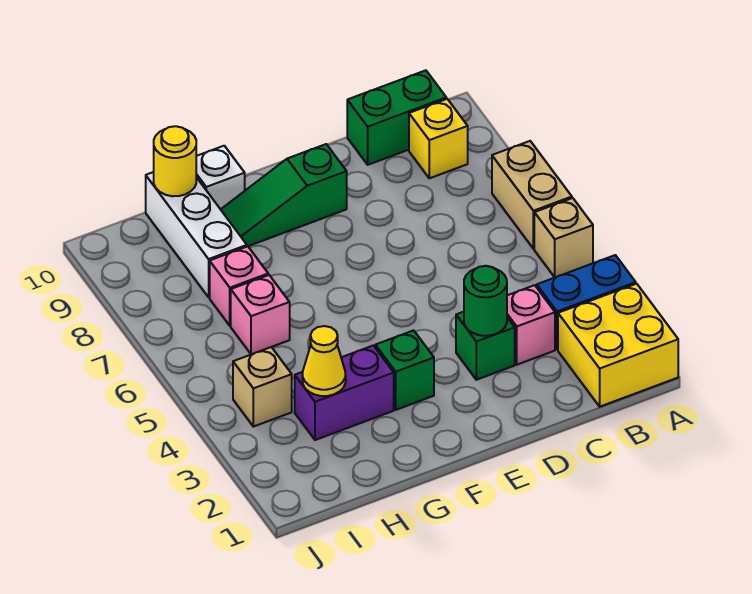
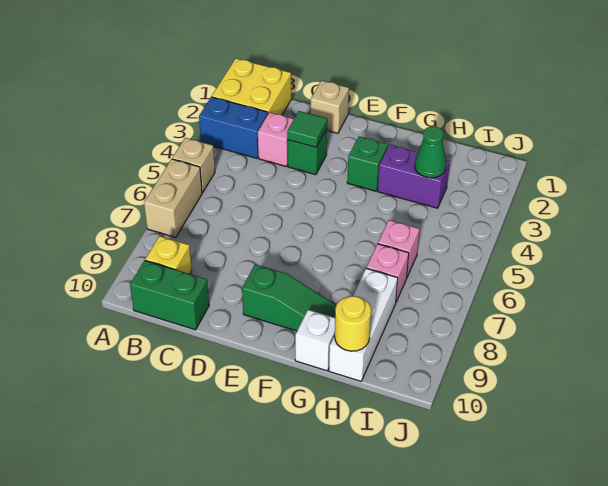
green 1x1 round brick [464,266,507,336] -> green 1x1 tile [287,111,327,147]
yellow 1x1 cone [303,326,346,396] -> green 1x1 cone [415,126,446,178]
tan 1x1 brick [233,347,292,427] -> tan 1x1 brick moved to [311,80,349,133]

